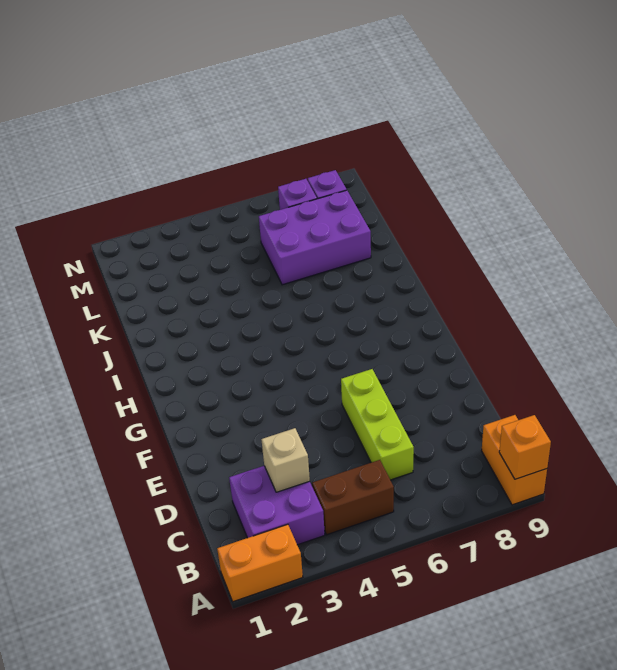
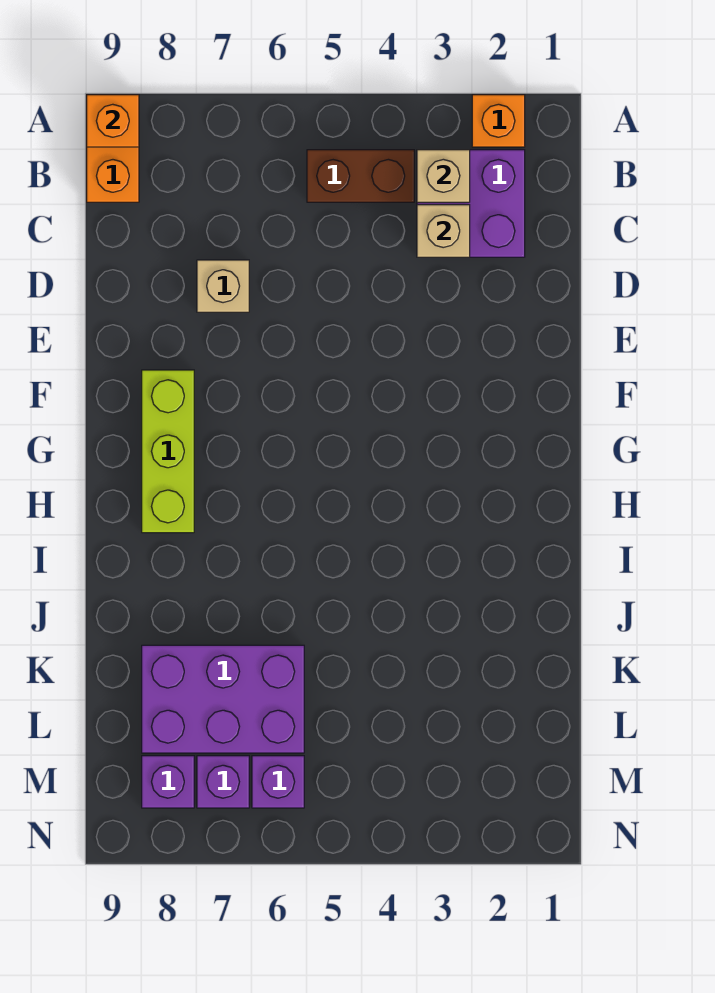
orange 1x2 brick [217,524,303,602] -> orange 1x1 brick [472,95,525,147]
none -> tan 1x1 brick [417,150,470,202]
lime 1x3 brick [341,369,414,480] -> lime 1x3 brick moved to [142,370,194,533]
none -> tan 1x1 brick [197,260,249,312]
none -> purple 1x1 brick [252,756,304,808]

